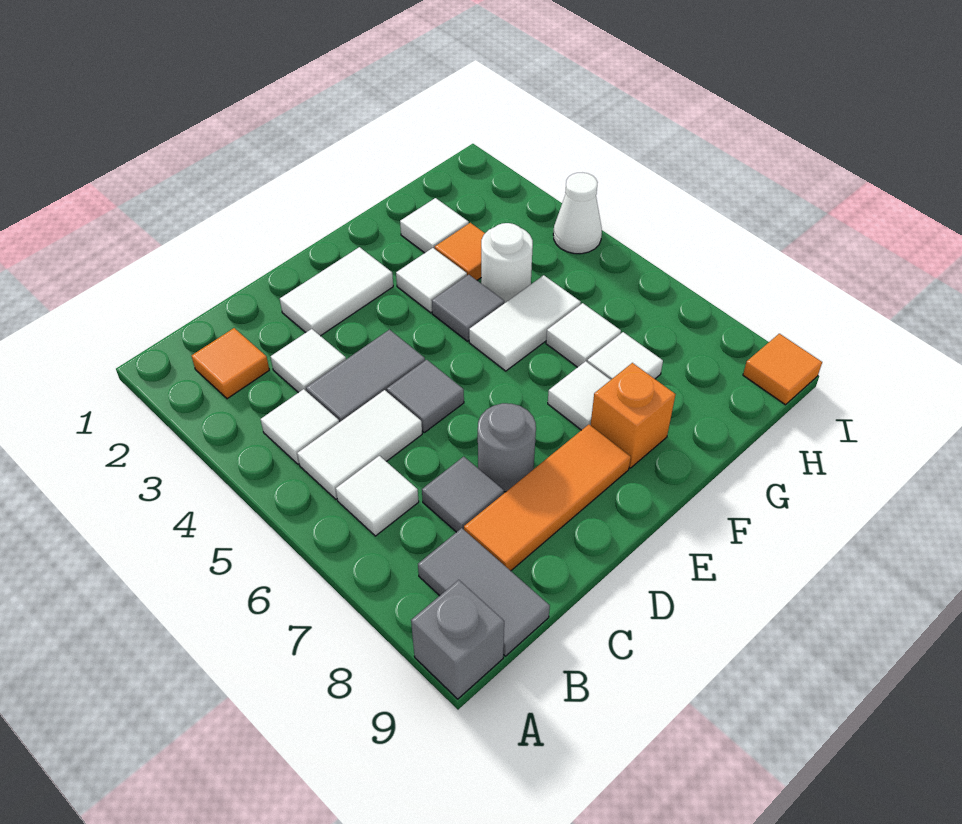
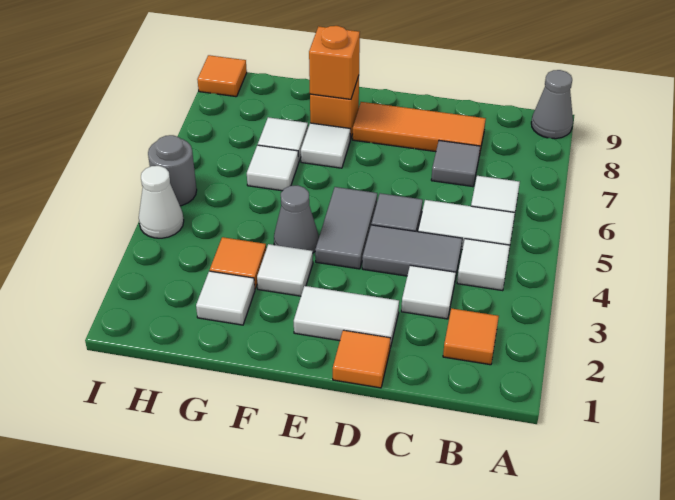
grey 1x1 brick [411,580,504,699] -> grey 1x1 cone [531,70,573,139]
grey 1x2 tile [418,528,550,656] -> grey 1x2 tile moved to [315,187,377,269]
none -> orange 1x1 tile [333,330,391,388]
grey 1x1 round brick [478,403,536,492] -> grey 1x1 round brick moved to [148,135,197,206]
grey 1x1 tile [432,275,504,341] -> grey 1x1 cone [274,185,319,253]
white 1x2 tile [469,275,581,371] -> none
none -> orange 1x1 brick [309,26,360,99]
white 1x1 round brick [481,223,533,303] -> none

